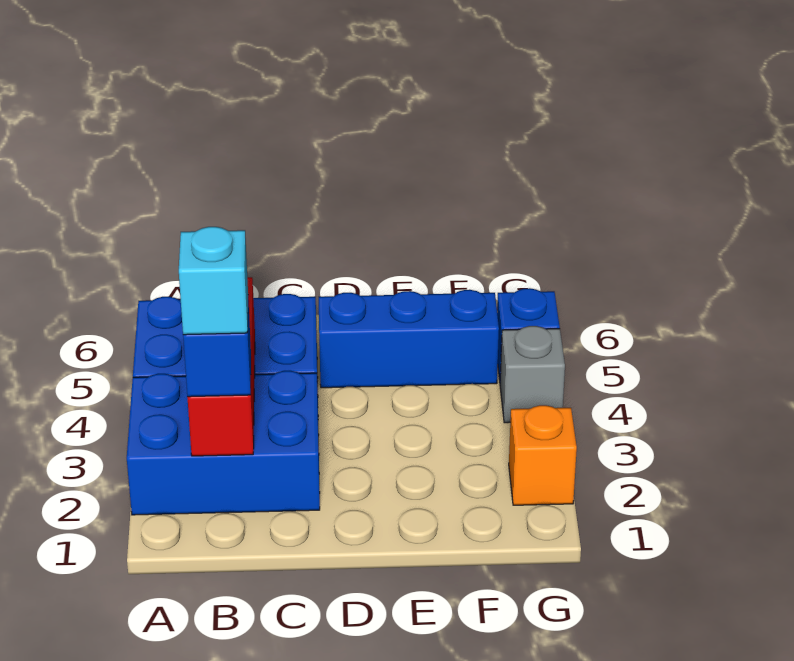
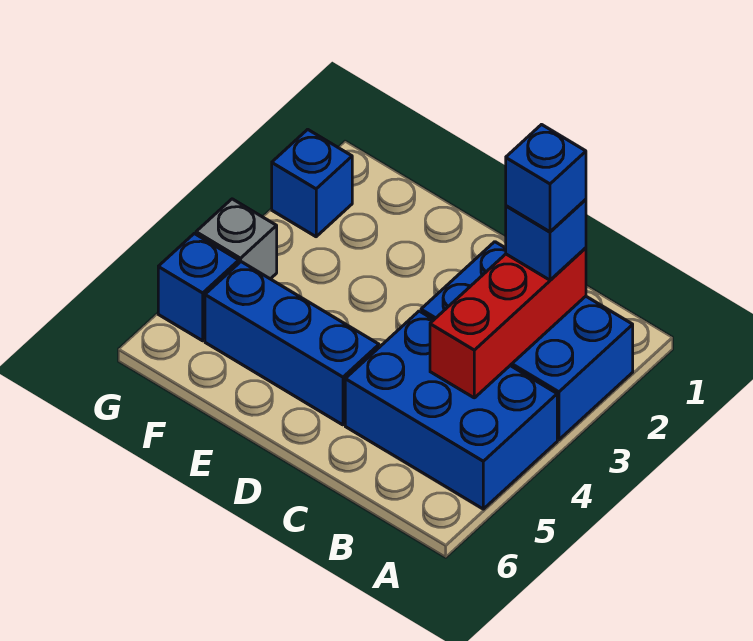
cyan 1x1 brick [179,227,248,335] -> blue 1x1 brick [506,125,586,232]
orange 1x1 brick [509,405,577,505] -> blue 1x1 brick [272,129,352,237]

